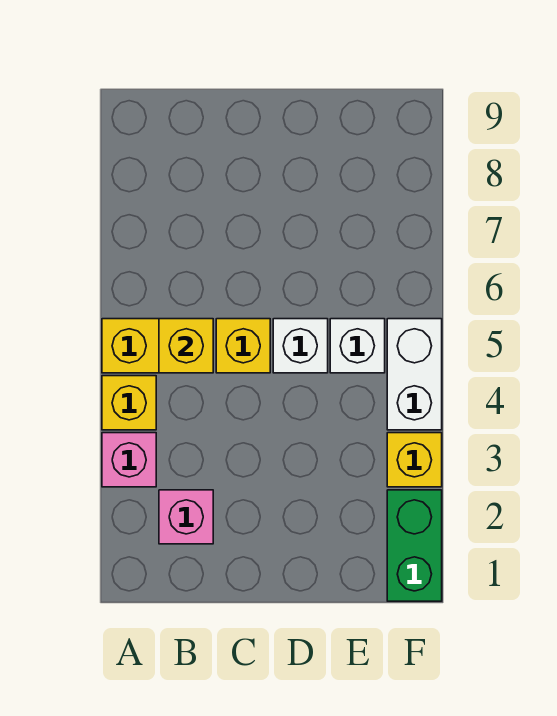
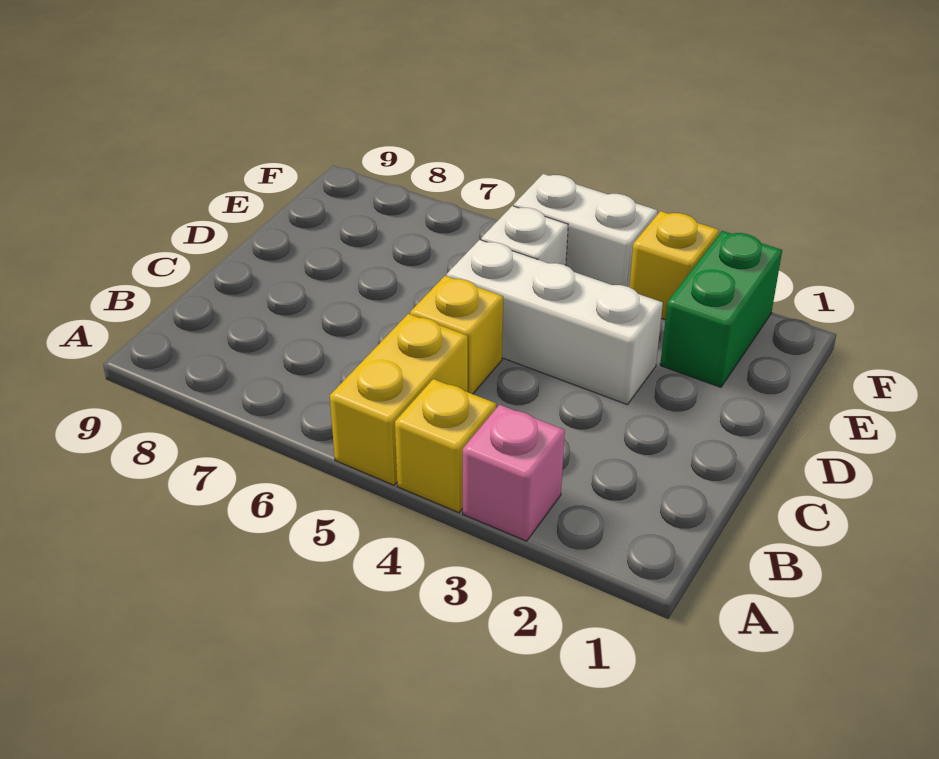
pink 1x1 brick [159,490,213,544] -> none
yellow 1x1 brick [159,319,213,373] -> none
white 1x1 brick [273,319,328,373] -> white 1x3 brick [447,240,663,405]
green 1x2 brick [387,490,442,601] -> green 1x2 brick turned to [660,231,782,387]

